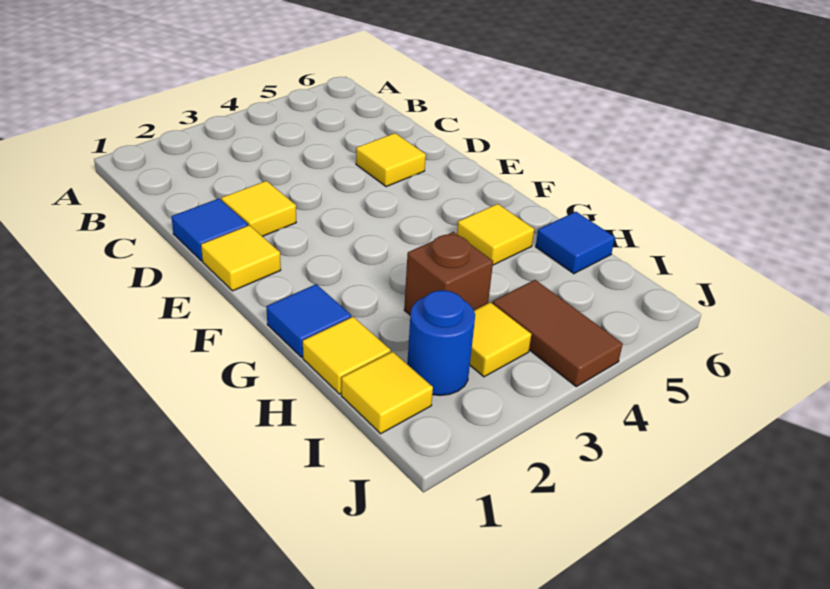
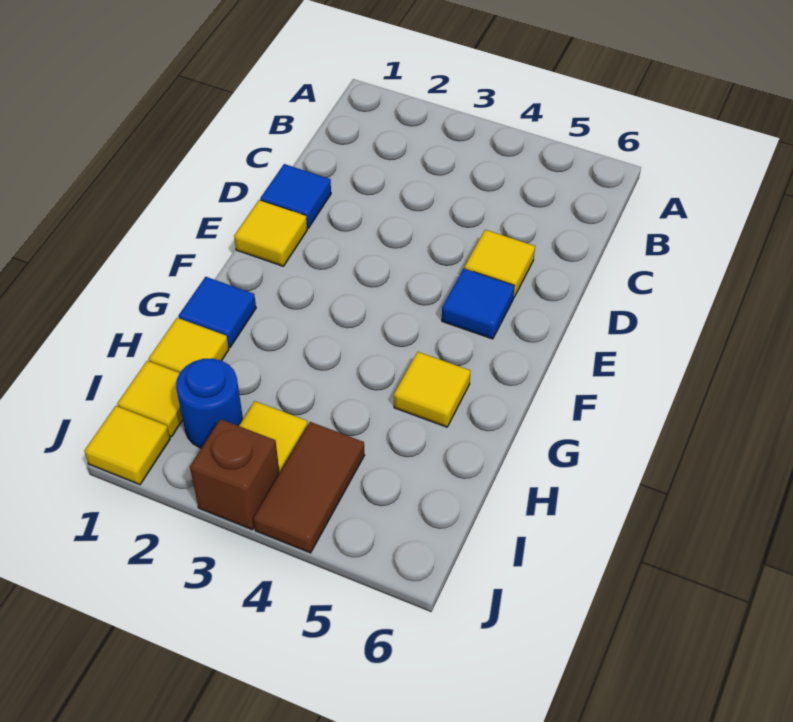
yellow 1x1 tile [221,181,296,236] -> yellow 1x1 tile moved to [84,406,170,485]
brown 1x1 brick [404,232,493,315] -> brown 1x1 brick moved to [190,419,280,530]
blue 1x1 tile [536,212,615,274] -> blue 1x1 tile moved to [442,269,515,339]

